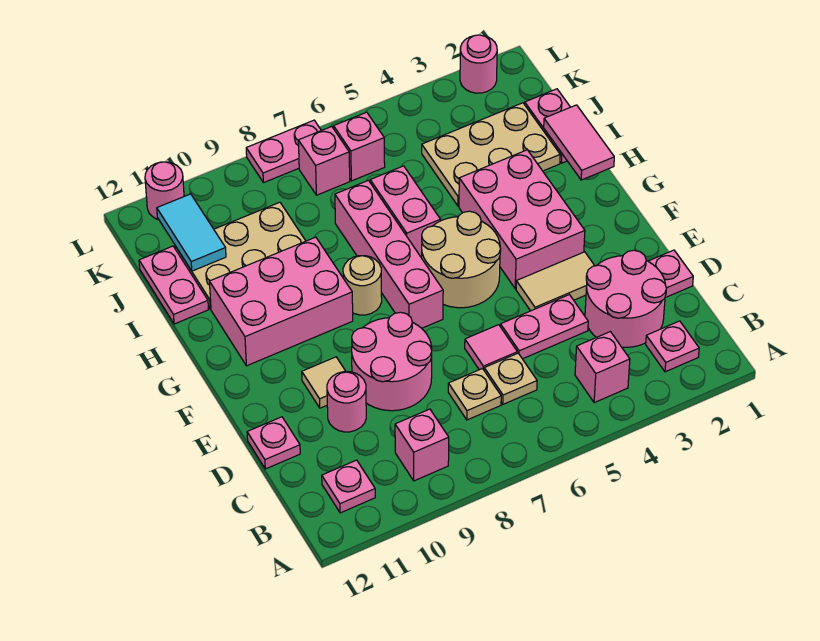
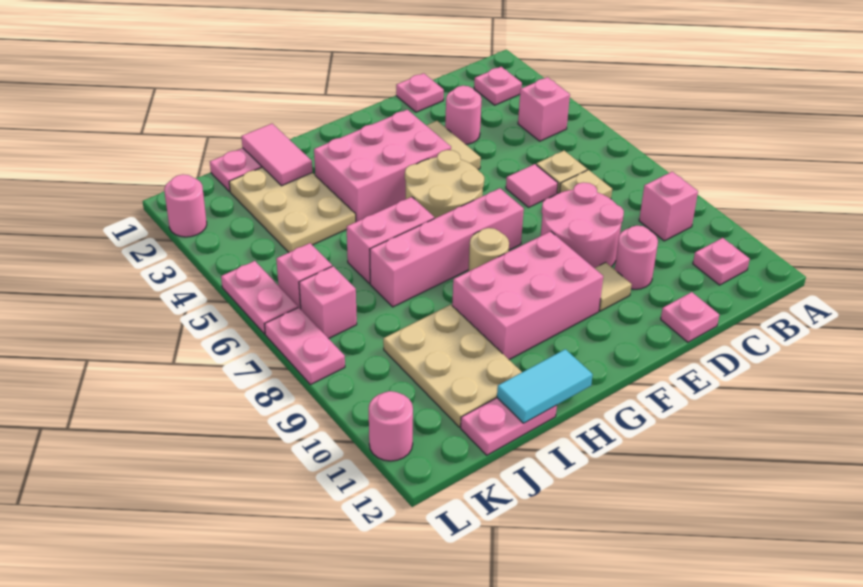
pink 2x2 round brick [585,250,666,347] -> pink 1x1 round brick [445,86,482,144]
pink 1x2 plate [500,295,588,359] -> pink 1x2 plate moved to [221,261,298,334]
pink 2x3 brick [209,237,353,366] -> pink 2x3 brick turned to [452,231,603,360]
pink 1x2 tile [544,105,614,180] -> pink 1x2 tile turned to [241,124,313,186]
cyan 1x2 tile [157,194,226,271] -> cyan 1x2 tile moved to [497,349,593,423]

